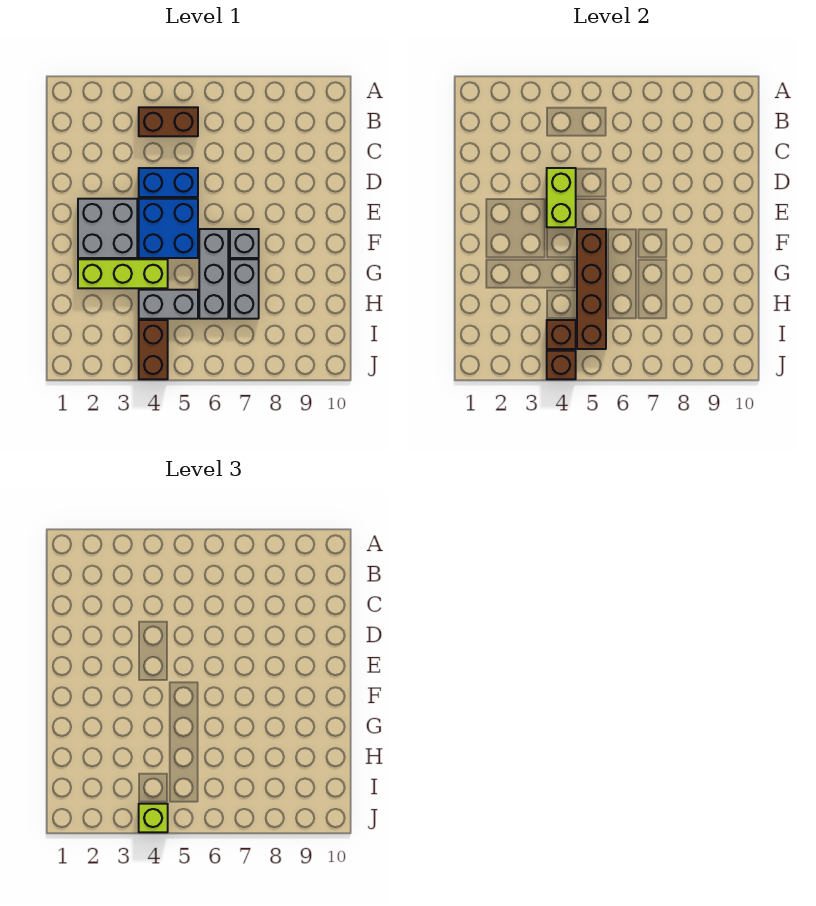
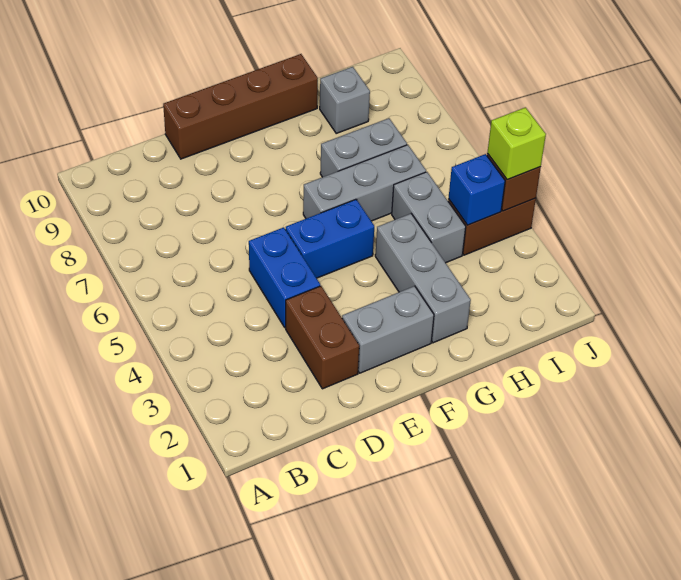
brown 1x2 brick [139,107,198,136] -> brown 1x2 brick moved to [286,286,359,389]
lime 1x2 brick [547,168,576,227] -> none
grey 2x2 brick [78,199,137,258] -> grey 1x2 brick [342,286,434,373]
blue 2x2 brick [139,199,198,258] -> blue 1x2 brick [286,199,374,278]
brown 1x4 brick [577,229,606,349] -> brown 1x4 brick moved to [163,54,318,159]
grey 1x1 brick [230,229,259,258] -> grey 1x1 brick moved to [320,67,370,133]
lime 1x3 brick [78,259,168,288] -> grey 1x3 brick [375,214,471,343]
brown 1x1 brick [547,320,576,349] -> blue 1x1 brick [449,154,505,225]

